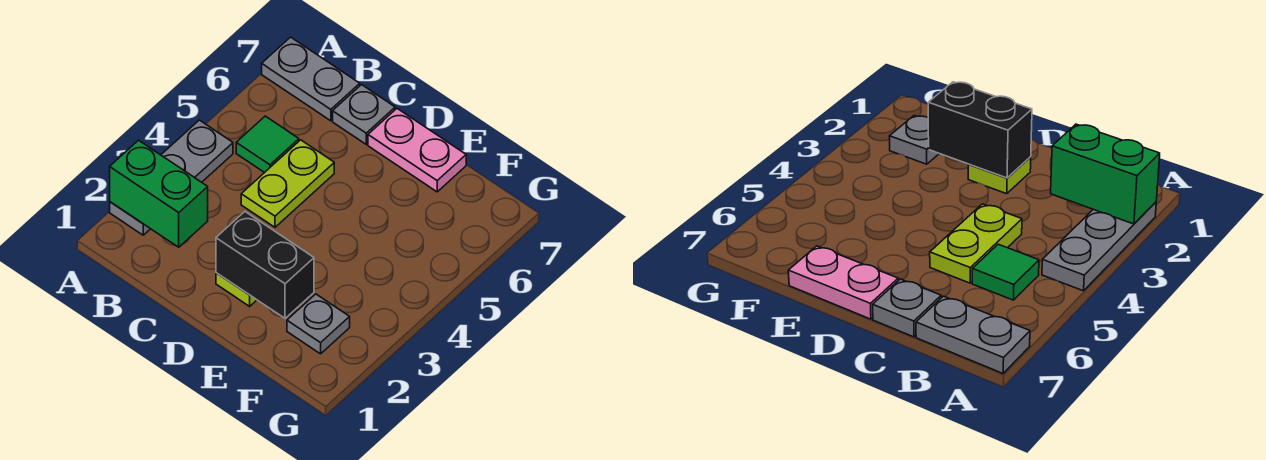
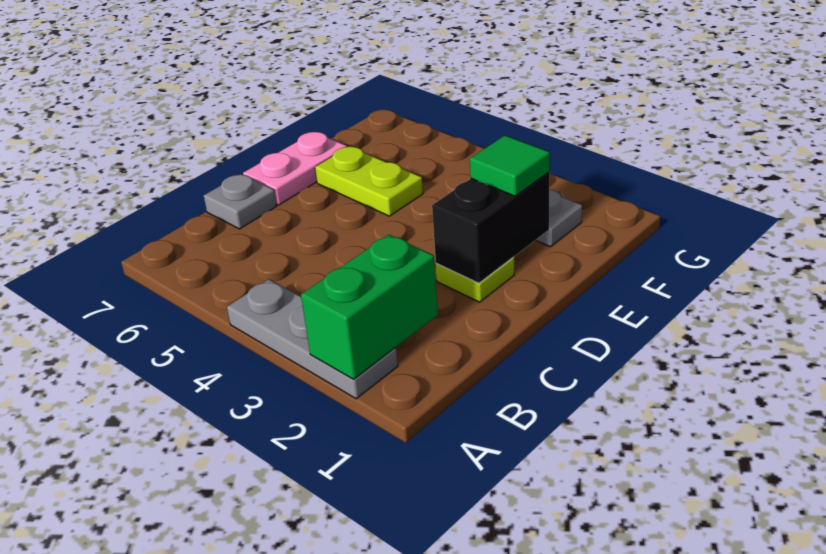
grey 1x2 plate [262,37,360,121] -> none
green 1x1 tile [236,116,299,173] -> green 1x1 tile moved to [470,135,550,196]
lime 1x2 plate [241,140,334,227] -> lime 1x2 plate moved to [315,147,423,216]

